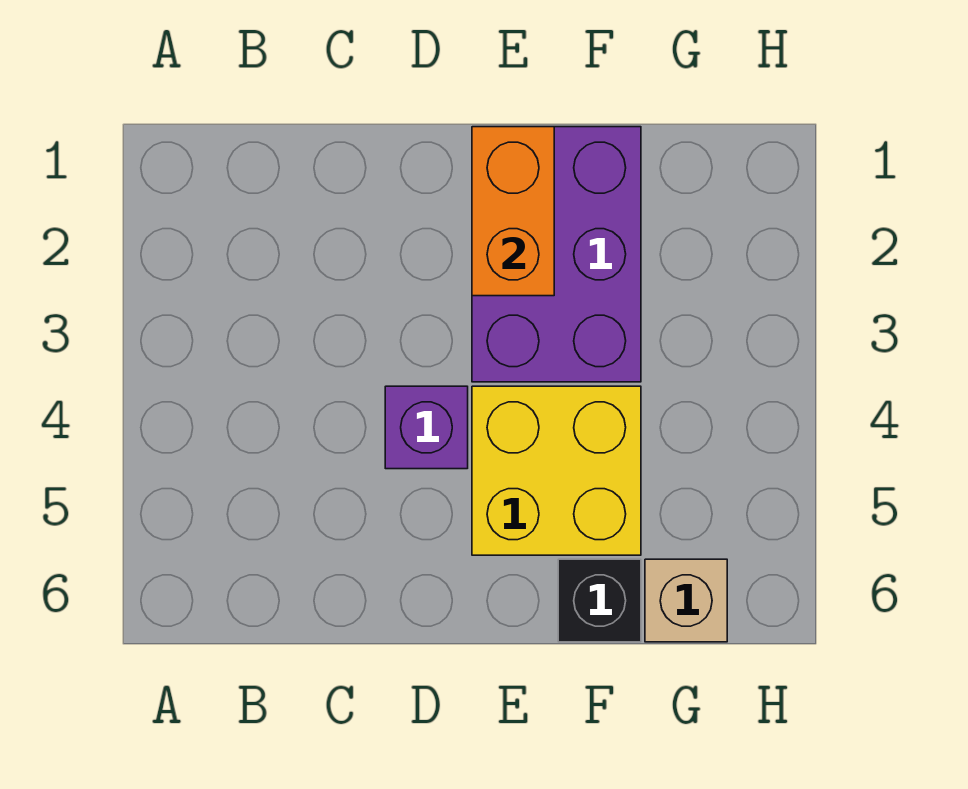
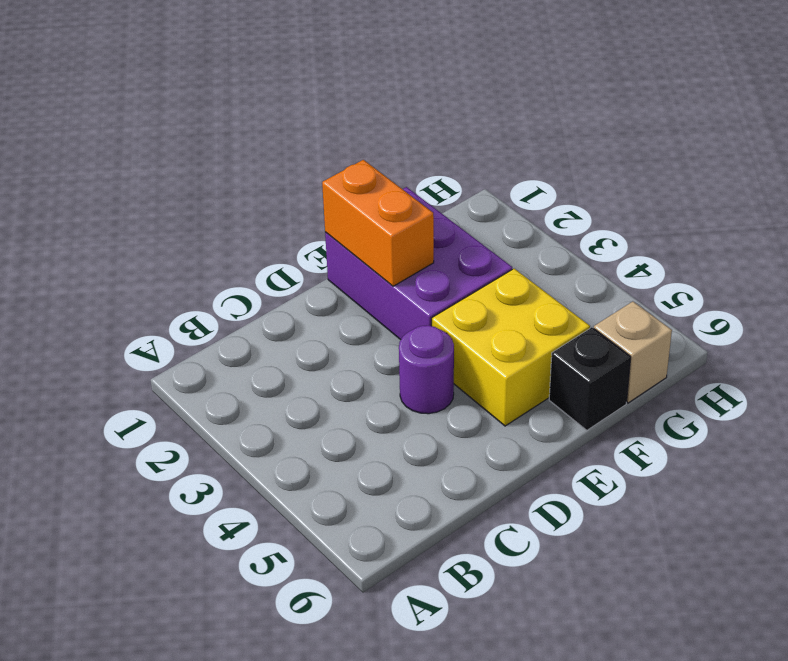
purple 1x1 brick [385,386,468,469] -> purple 1x1 round brick [399,325,454,414]

